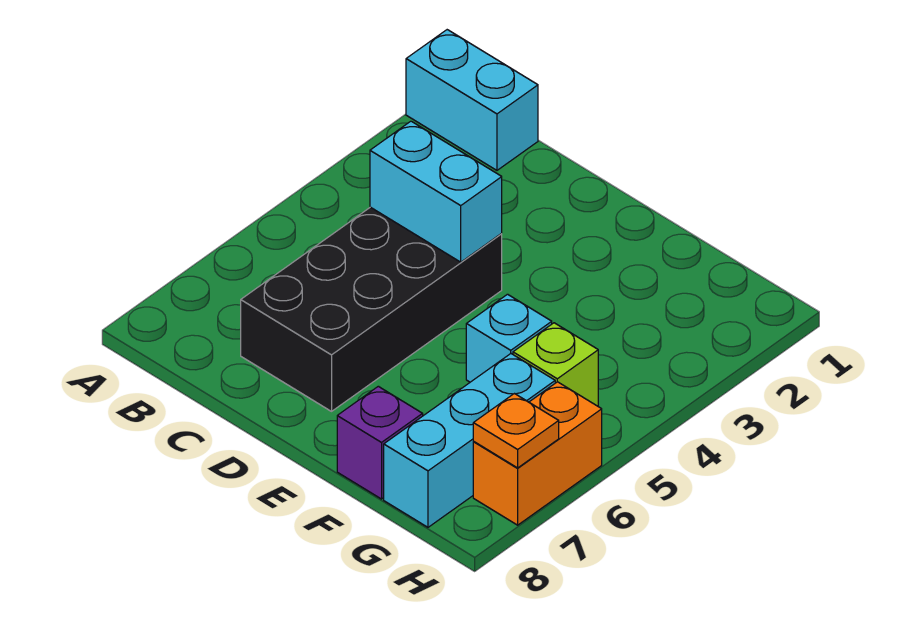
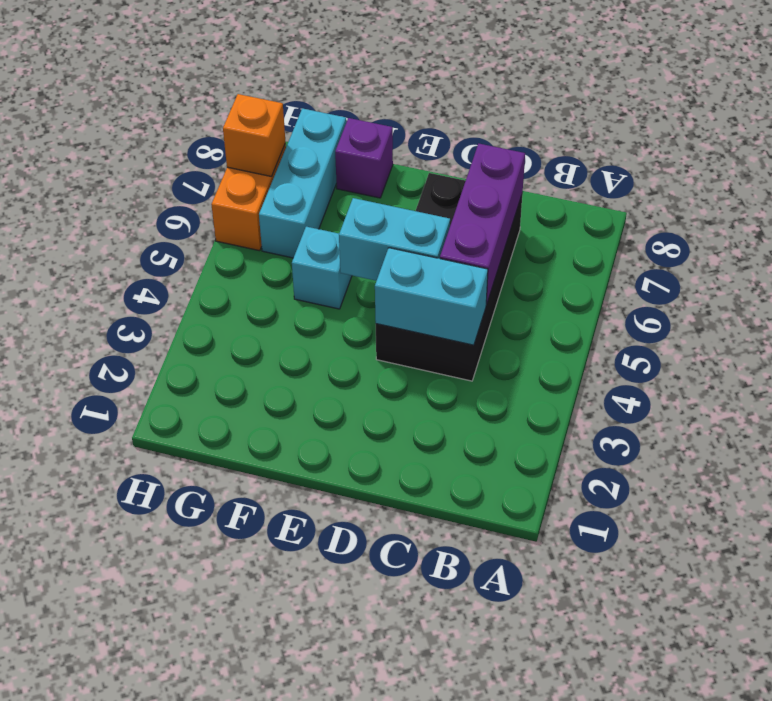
cyan 1x2 brick [406,30,538,170] -> cyan 1x2 brick moved to [339,198,450,281]
none -> purple 1x3 brick [440,144,525,305]
lime 1x1 brick [513,323,598,406] -> none
orange 1x1 plate [473,394,559,468] -> orange 1x1 brick [223,94,286,177]

